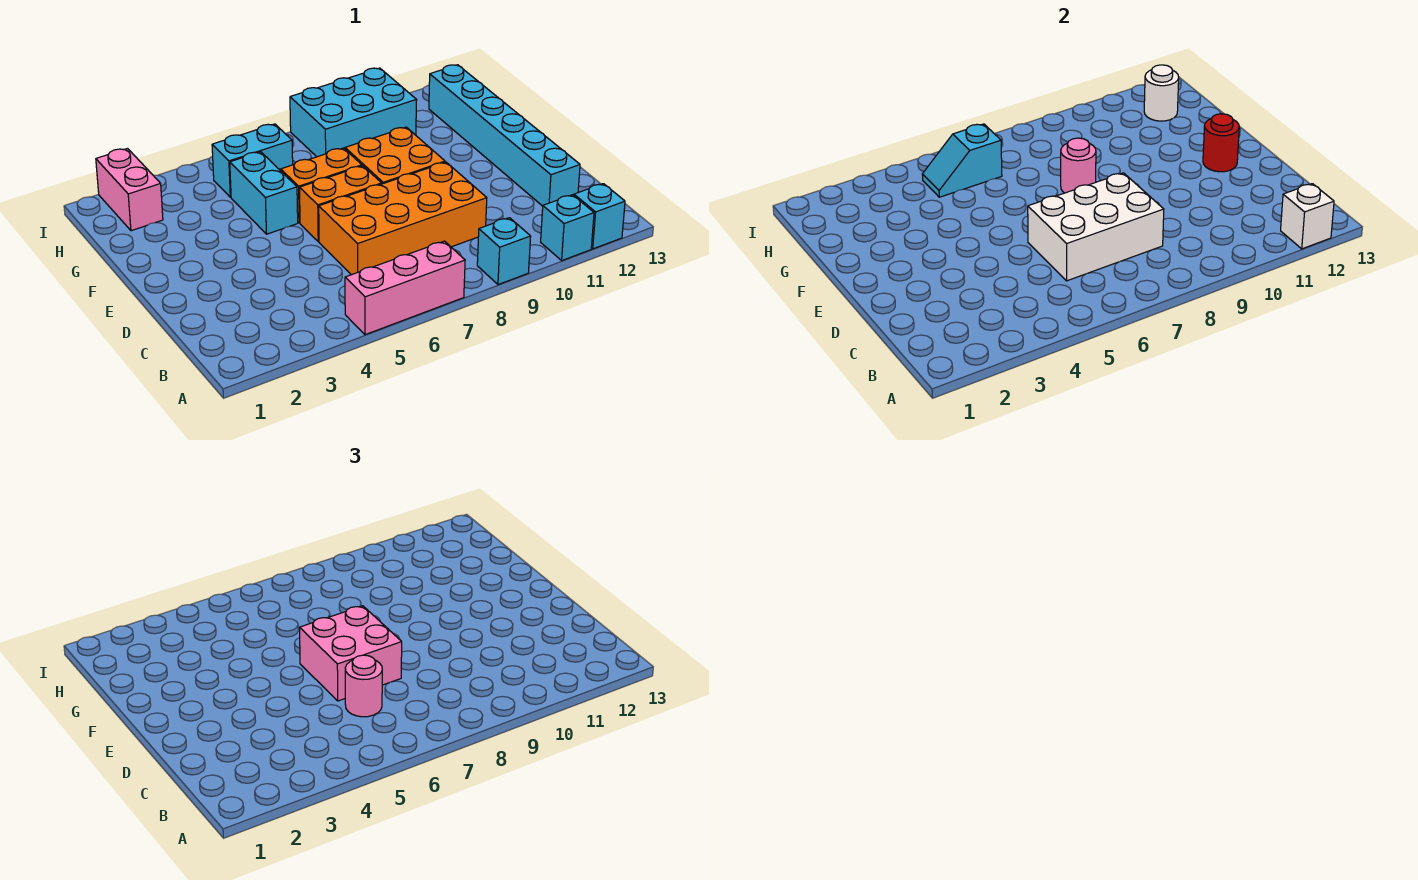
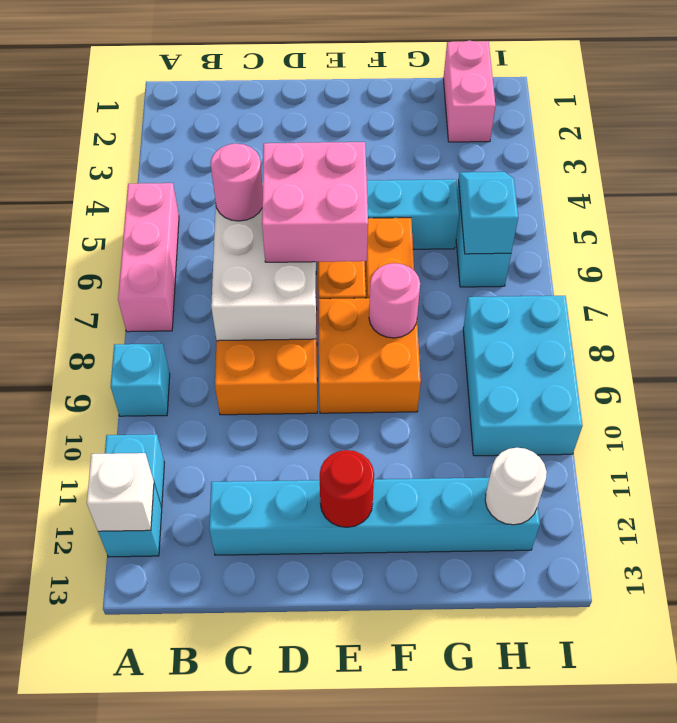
pink 1x2 brick [96,149,163,231] -> pink 1x2 brick turned to [443,41,496,142]

